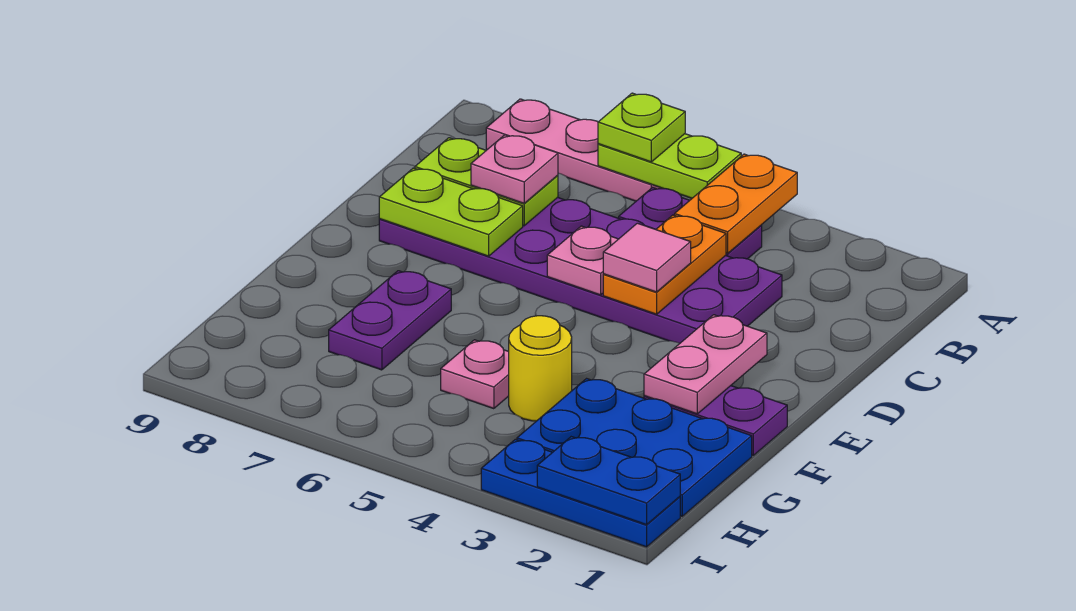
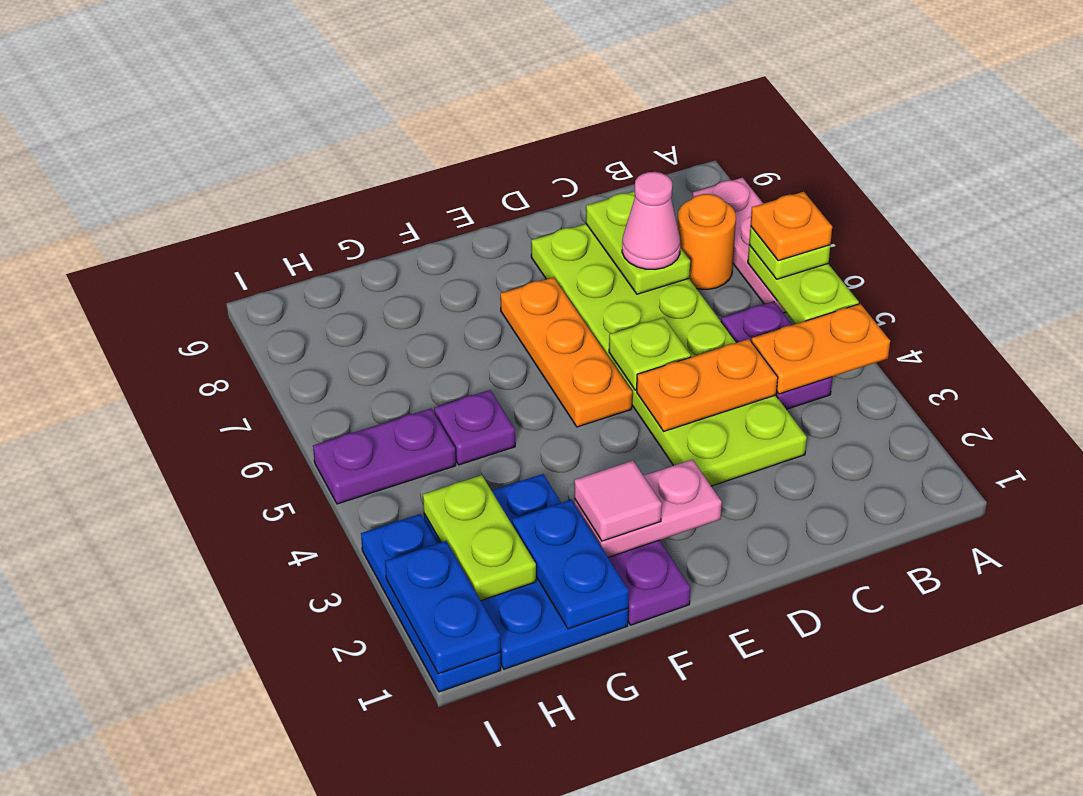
none -> orange 1x1 plate [750,192,832,261]
none -> orange 1x1 round brick [677,194,736,289]
purple 2x6 plate [379,197,782,343] -> lime 2x6 plate [531,224,807,486]
pink 1x1 plate [471,135,558,203] -> pink 1x1 cone [622,172,680,269]
pink 1x1 tile [603,223,691,292] -> pink 1x1 tile moved to [574,461,662,541]
pink 1x1 plate [547,226,618,295] -> lime 1x1 plate [609,318,691,390]
lime 1x2 plate [379,168,523,256] -> lime 1x2 plate moved to [423,475,536,601]
none -> orange 1x3 plate [500,277,632,427]
purple 1x2 plate [329,271,451,370] -> purple 1x2 plate moved to [313,409,456,504]
none -> blue 1x2 plate [512,500,629,629]
yellow 1x1 round brick [509,316,572,421] -> none
pink 1x1 plate [441,340,509,409] -> purple 1x1 plate [434,390,515,465]

